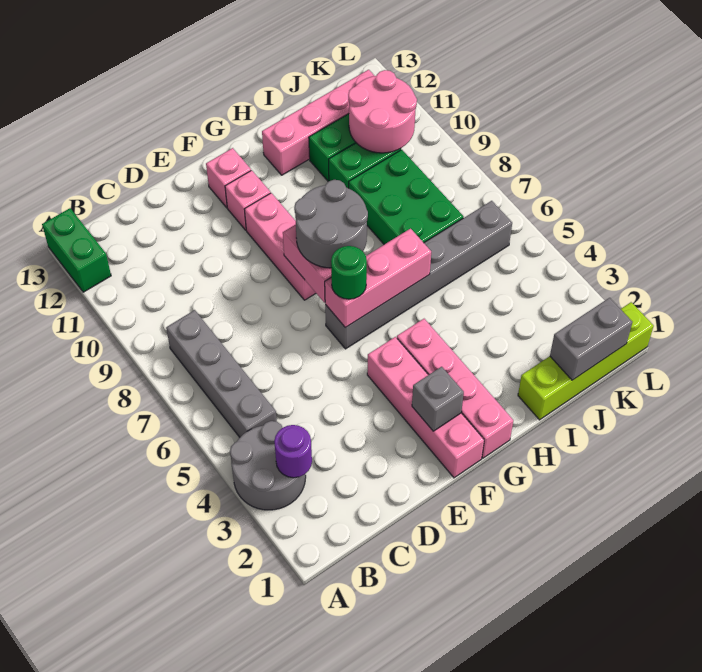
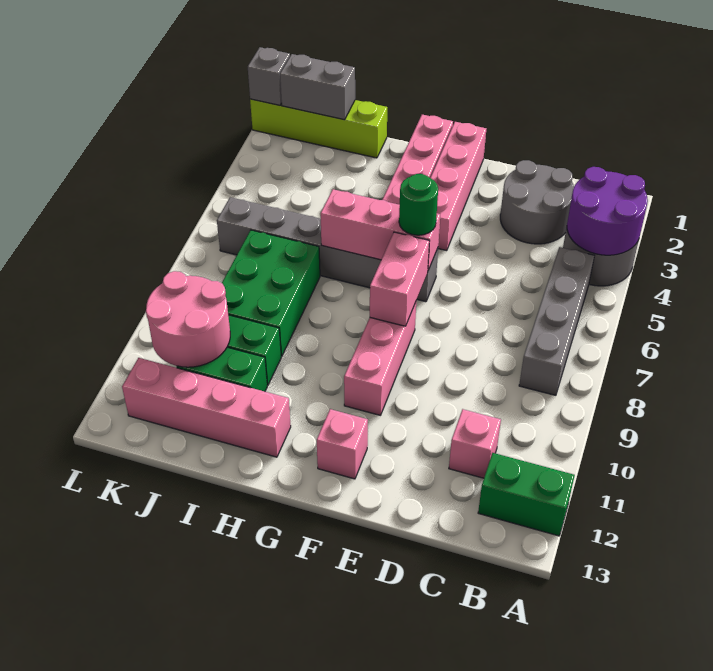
green 1x2 brick [42,208,111,292] -> green 1x2 brick turned to [478,453,575,536]
purple 1x1 round brick [274,425,312,478] -> purple 2x2 round brick [567,167,648,255]
grey 1x1 brick [412,367,464,431] -> grey 1x1 brick moved to [248,47,290,105]
grey 2x2 round brick [294,180,368,268] -> grey 2x2 round brick moved to [500,160,574,244]
pink 1x1 brick [225,170,271,230] -> pink 1x1 brick moved to [449,409,501,478]

